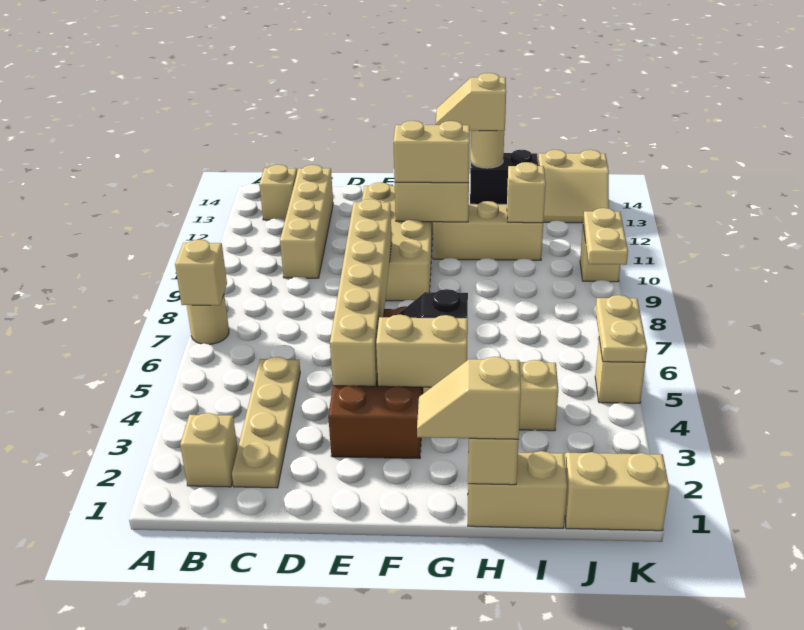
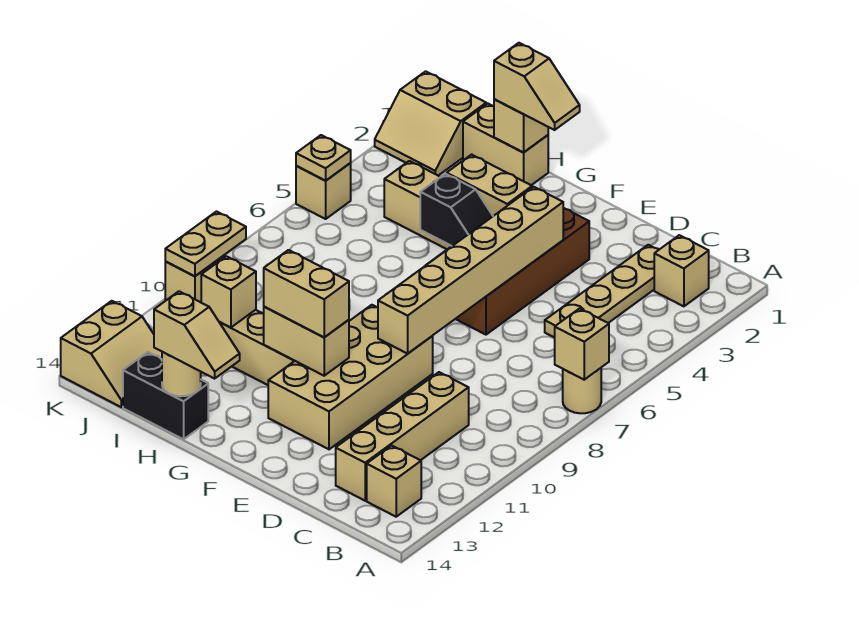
tan 2x2 slope [538,150,609,223] -> tan 2x2 slope turned to [61,301,162,407]
tan 1x2 plate [596,295,647,362] -> tan 1x1 plate [296,135,351,181]

